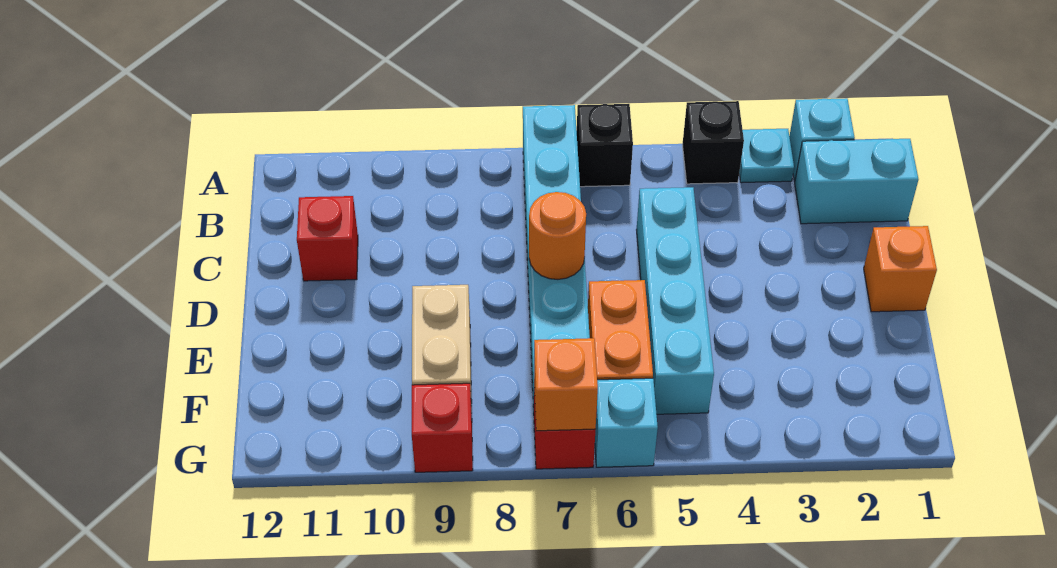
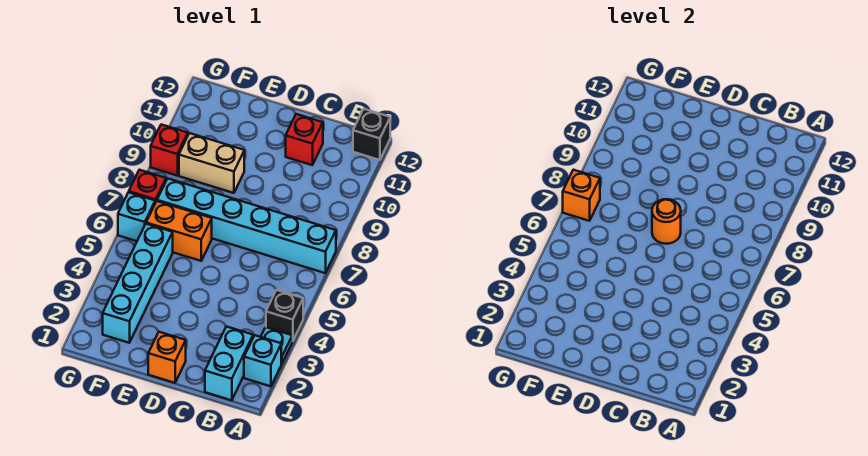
black 1x1 brick [577,104,633,187] -> black 1x1 brick moved to [353,109,390,160]
cyan 1x4 brick [637,187,714,414] -> cyan 1x4 brick turned to [103,224,173,343]

